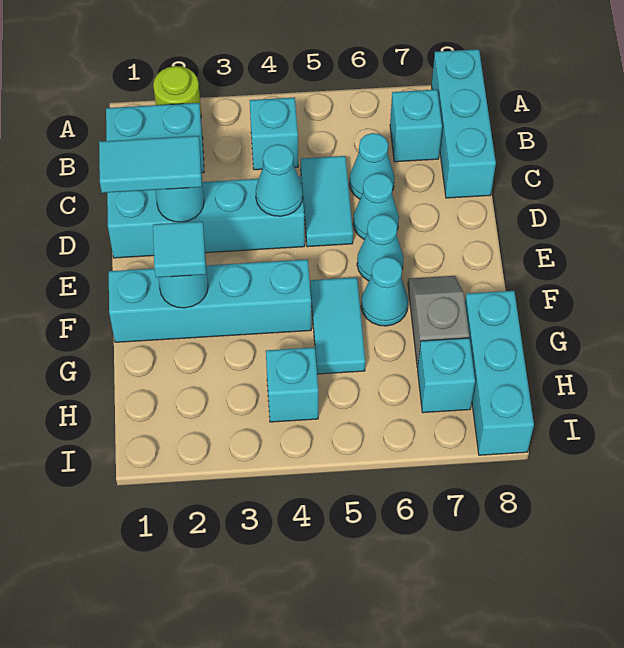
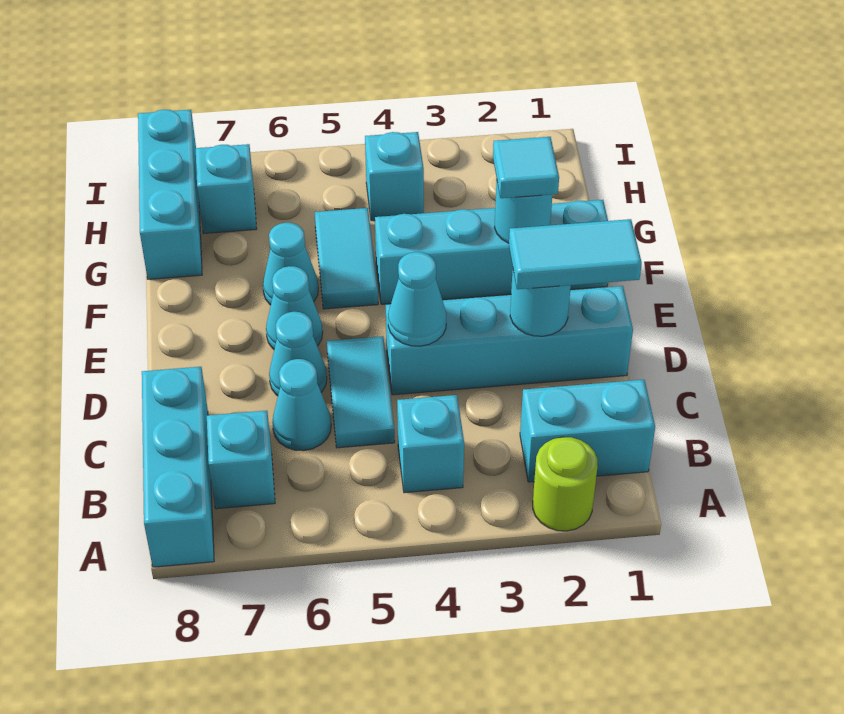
grey 1x2 slope [408,276,469,368] -> none

